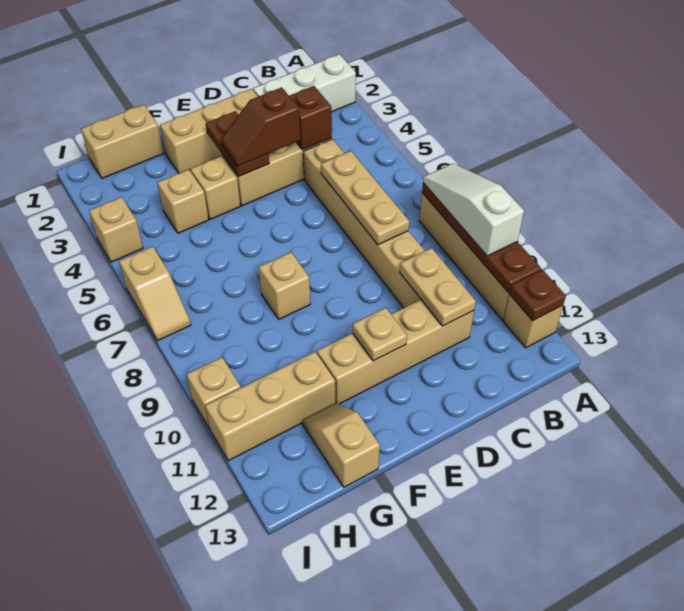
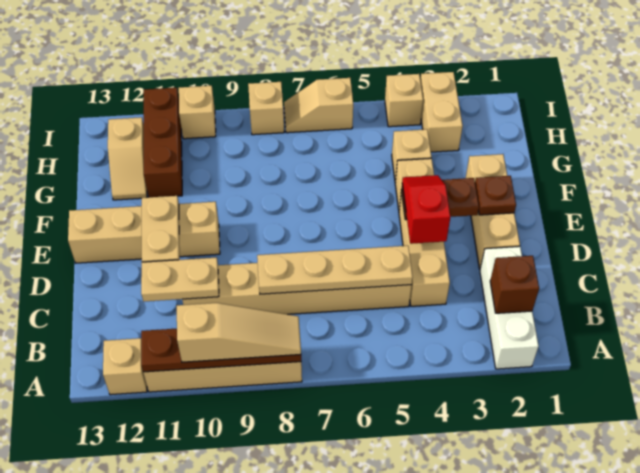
white 1x3 slope [423,163,524,256] -> tan 1x3 slope [177,303,301,362]
brown 1x1 plate [510,270,566,321] -> brown 1x1 plate moved to [475,176,516,215]
brown 1x1 brick [289,86,332,150] -> brown 1x1 brick moved to [490,256,539,313]
tan 1x3 plate [321,151,409,245] -> tan 1x4 plate [257,246,413,294]
tan 1x4 brick [317,300,474,404] -> tan 1x4 brick turned to [68,202,220,263]
brown 1x2 slope [221,87,300,166] -> red 1x2 slope [402,175,450,244]
tan 1x1 plate [352,308,407,361] -> tan 1x2 plate [142,196,180,262]
tan 1x1 brick [259,252,310,319] -> tan 1x1 brick moved to [248,82,284,135]
tan 1x2 brick [81,105,163,178] -> tan 1x2 brick moved to [420,72,463,152]
tan 1x3 brick [205,352,335,461] -> brown 1x3 brick [144,88,182,197]
tan 1x2 slope [302,403,380,487] -> tan 1x2 slope turned to [108,117,147,200]

